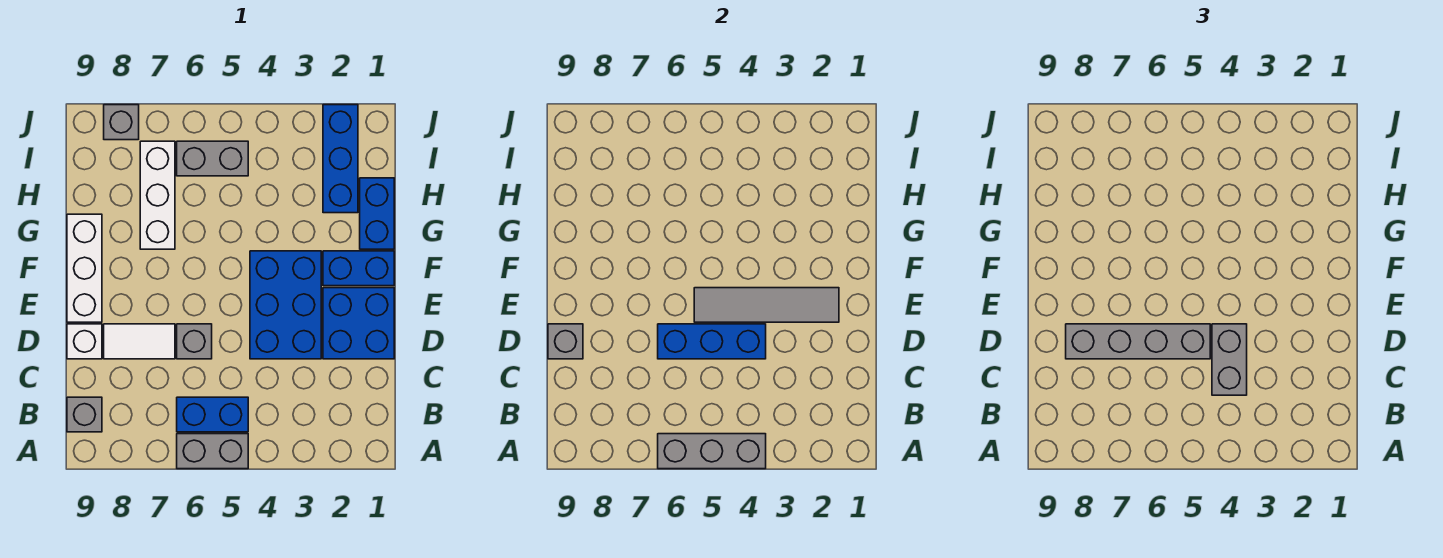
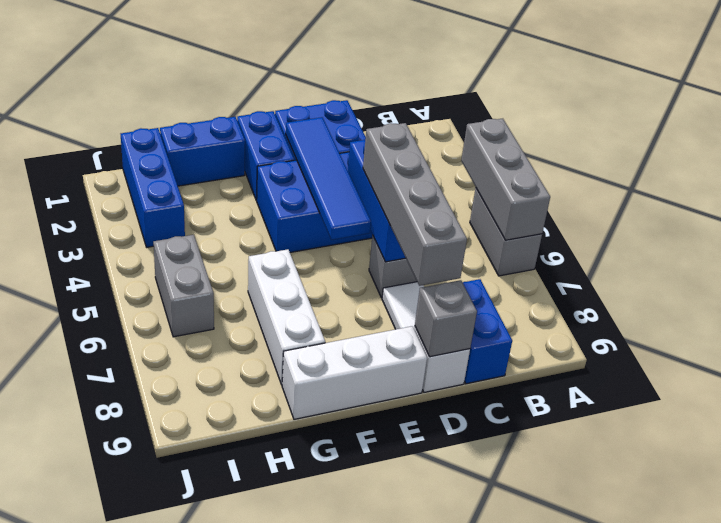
blue 1x2 brick [177,397,248,432] -> blue 1x2 brick moved to [463,279,512,384]
grey 1x1 brick [67,397,102,432] -> none
grey 1x2 brick [1212,324,1247,395] -> none
grey 1x4 tile [694,288,839,322] -> blue 1x4 tile [286,117,371,240]
white 1x3 brick [140,141,175,249] -> white 1x3 brick turned to [248,249,325,385]
blue 1x3 brick [323,105,358,213] -> blue 1x3 brick turned to [121,128,185,247]
grey 1x1 brick [104,105,139,140] -> none

